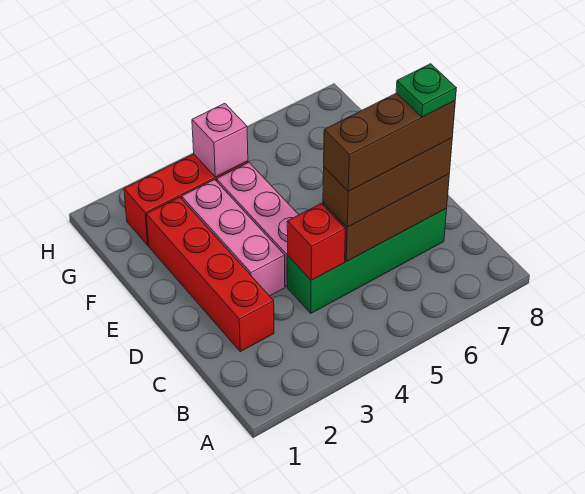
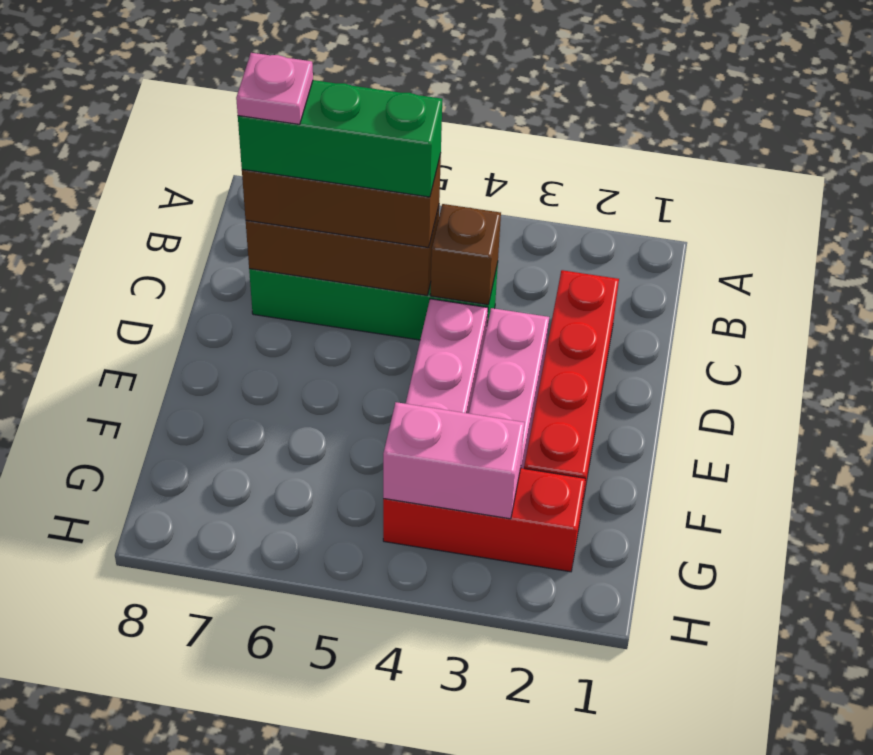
red 1x1 brick [287,204,345,280] -> brown 1x1 brick [430,204,501,305]
brown 1x3 brick [324,93,455,191] -> green 1x3 brick [238,80,442,197]
green 1x1 plate [396,64,456,117] -> pink 1x1 plate [236,53,313,124]
pink 1x1 brick [192,104,248,177] -> pink 1x2 brick [383,402,524,519]

